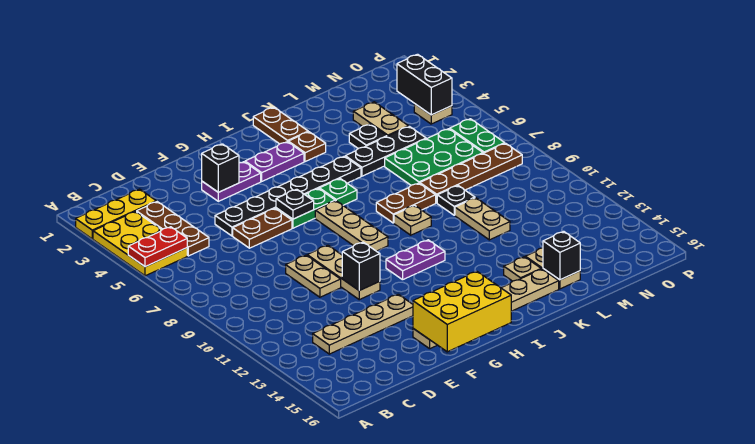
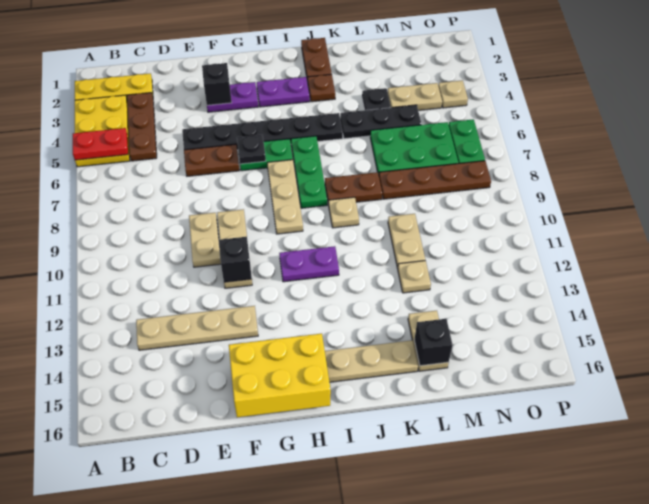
green 1x1 plate [320,179,357,205] -> green 1x3 plate [291,136,327,208]
tan 1x1 plate [504,257,541,281] -> tan 1x1 plate moved to [398,261,431,293]
black 1x1 plate [437,186,475,215] -> none
tan 1x2 plate [353,102,409,136] -> tan 1x2 plate turned to [388,83,442,110]
black 1x2 brick [397,54,452,115] -> none

